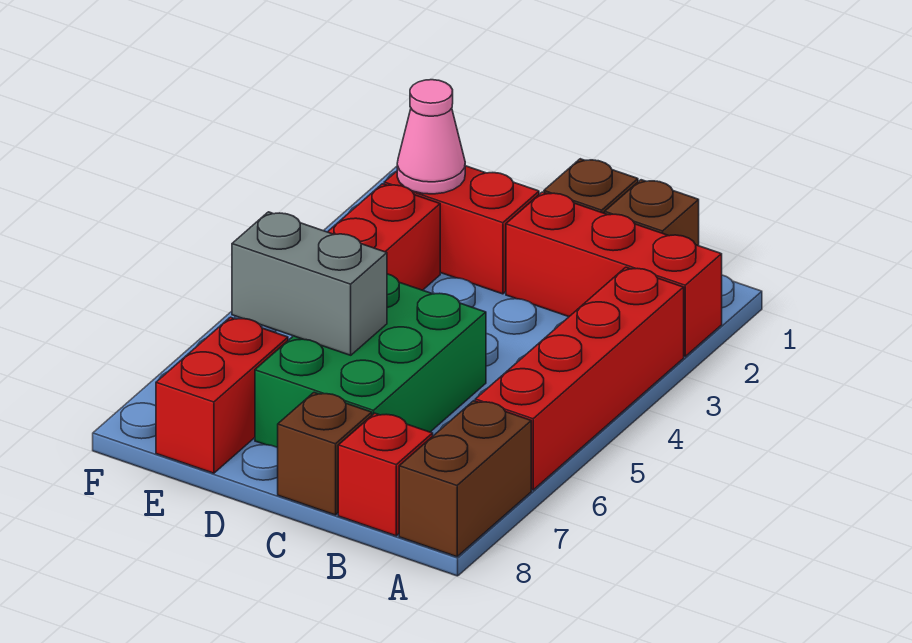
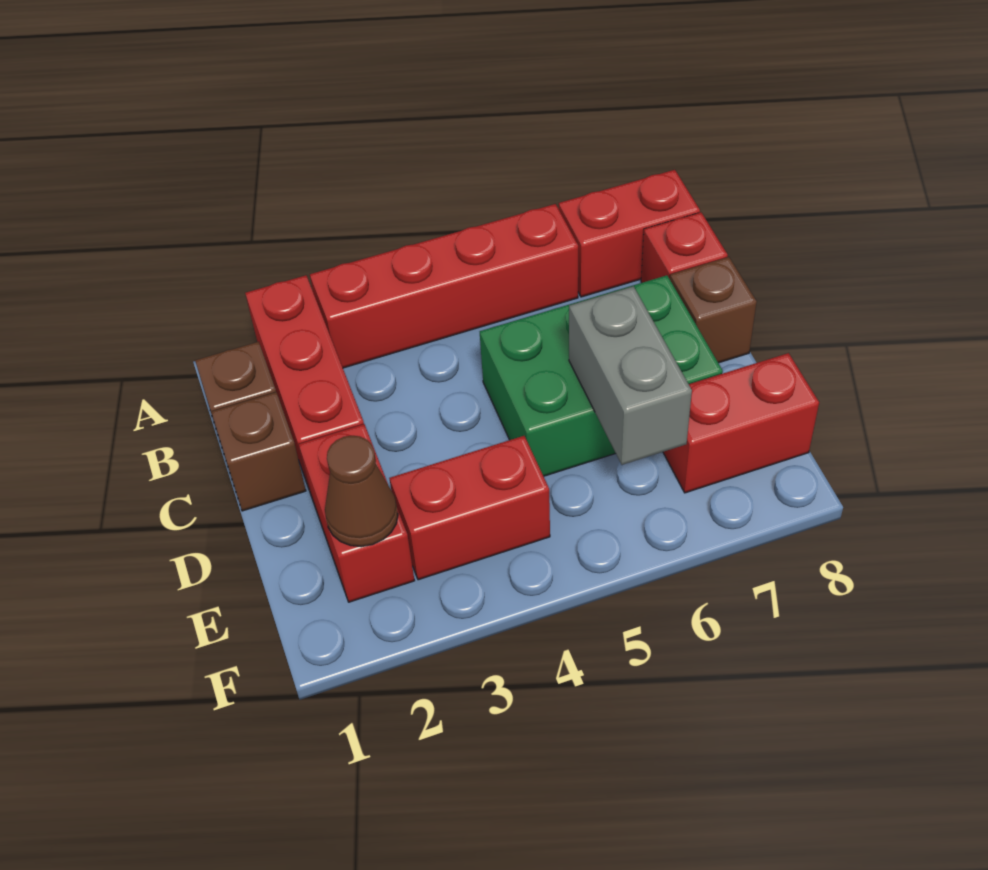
brown 1x2 brick [399,401,531,557] -> red 1x2 brick [559,170,700,297]
pink 1x1 cone [397,80,465,194] -> brown 1x1 cone [325,436,398,547]

